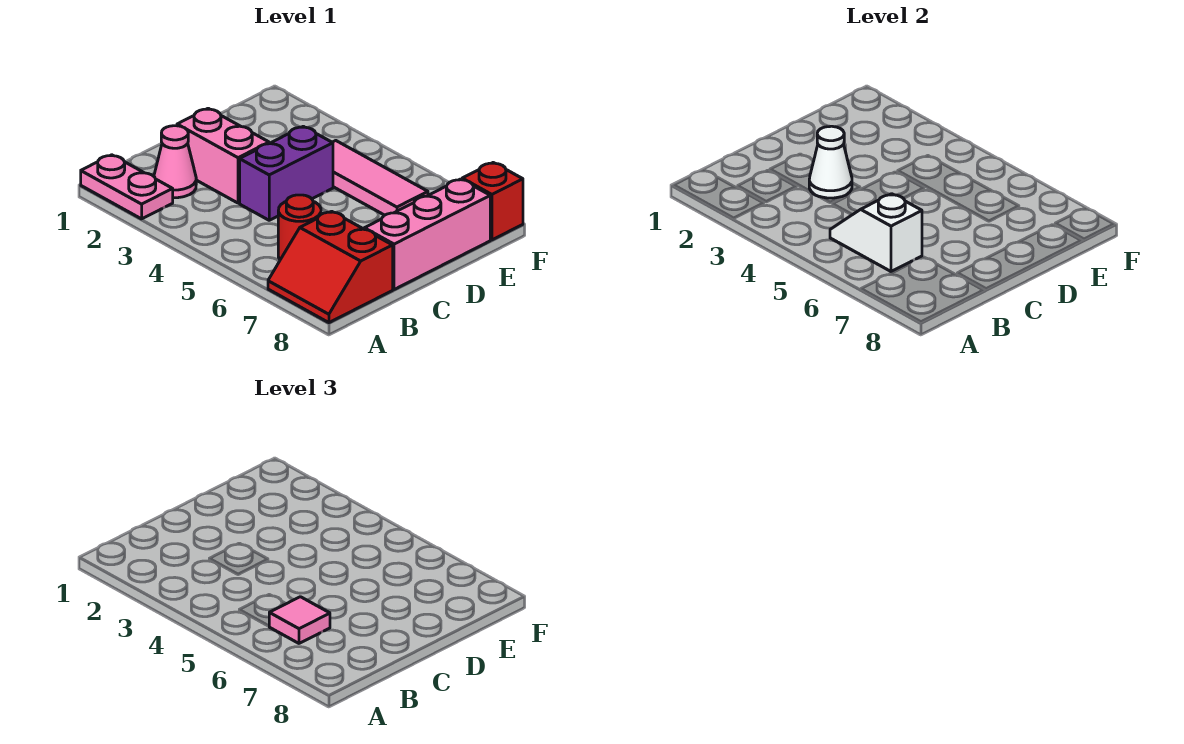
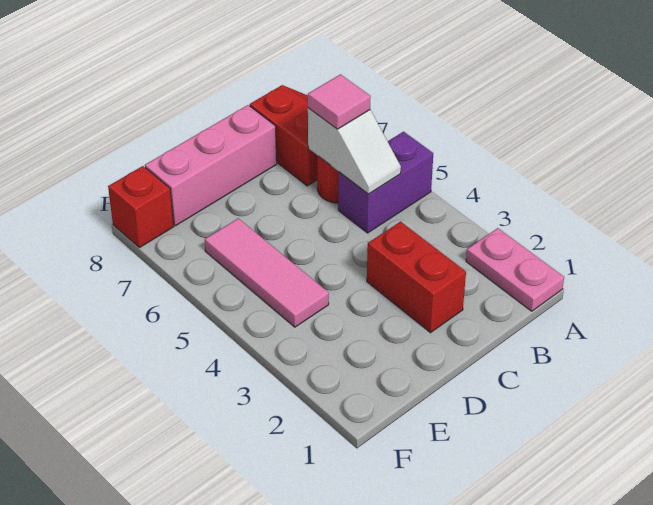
pink 1x1 cone [154,126,196,198] -> none
pink 1x2 brick [177,108,269,203] -> red 1x2 brick [367,222,466,333]
white 1x1 cone [809,126,852,198] -> none
purple 1x2 brick [240,126,333,220] -> purple 1x2 brick moved to [338,132,433,233]

